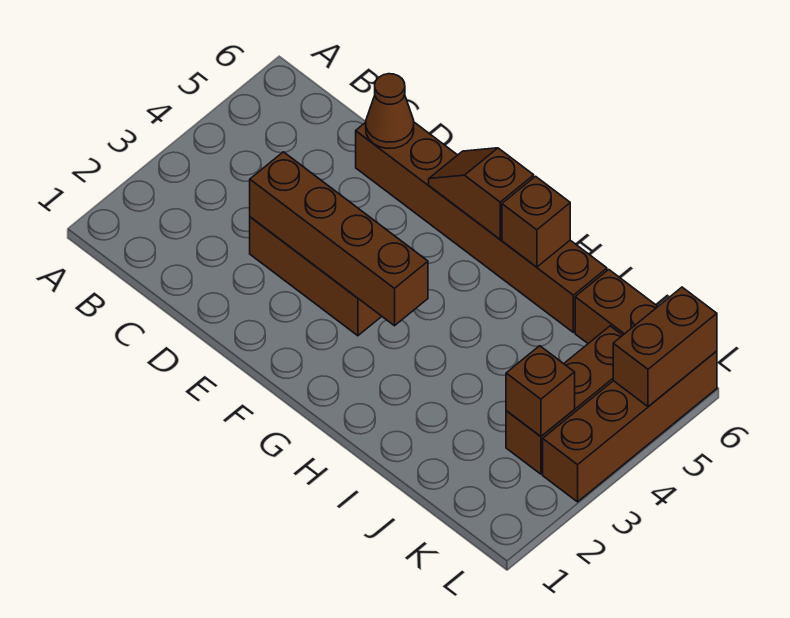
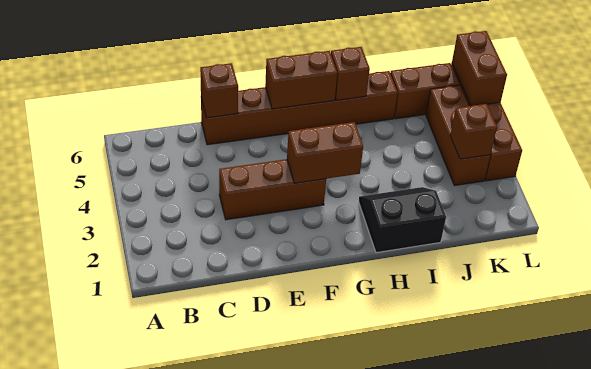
brown 1x4 brick [250,152,428,326] -> brown 1x2 brick [287,122,363,183]
brown 1x1 cone [366,74,414,148] -> brown 1x1 brick [200,63,238,118]
brown 1x2 slope [429,148,534,239] -> brown 1x2 brick [265,51,337,109]
none -> black 2x2 slope [359,187,446,253]

